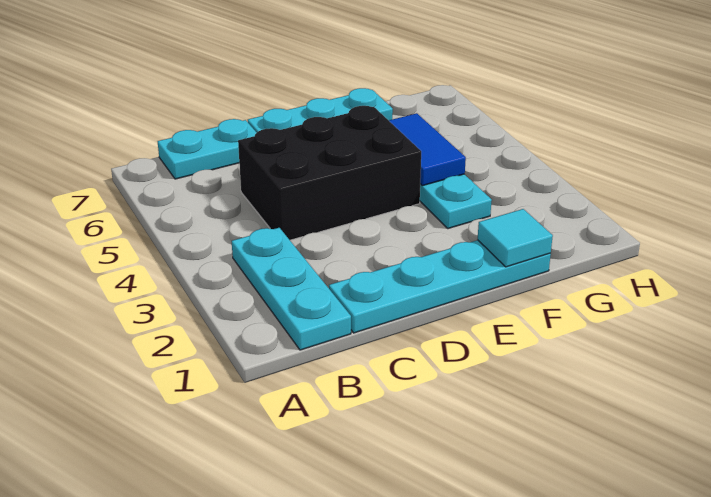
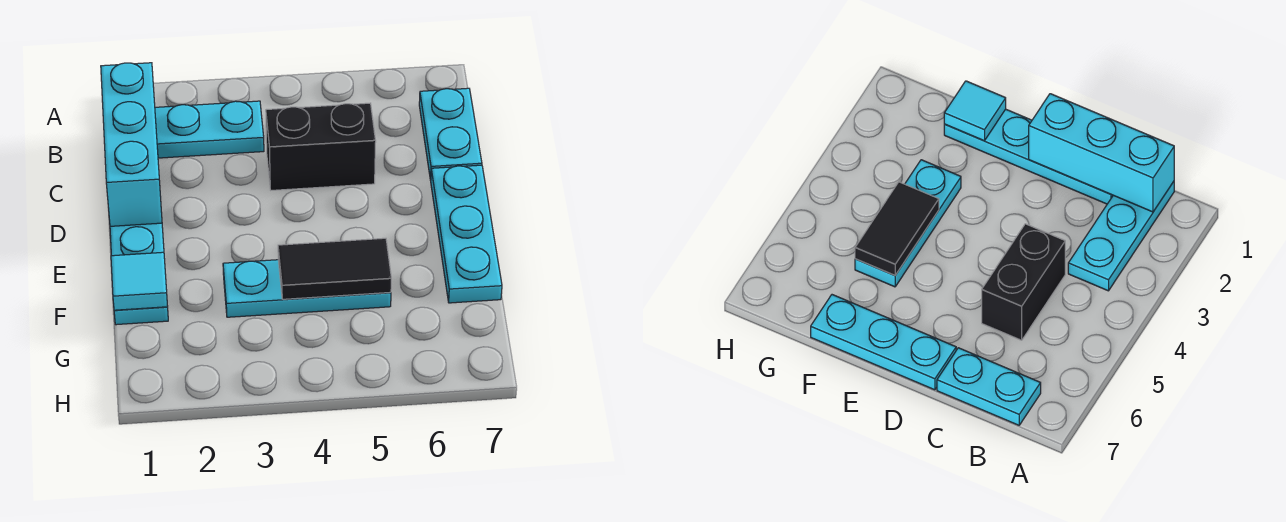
none -> cyan 1x3 brick [101,63,162,226]
black 2x3 brick [238,106,421,240] -> black 1x2 brick [266,103,376,190]
blue 1x2 tile [389,113,466,186] -> black 1x2 tile [278,238,391,299]

